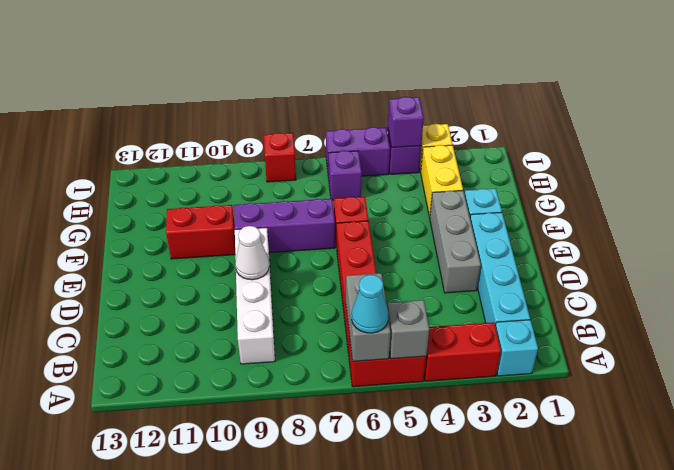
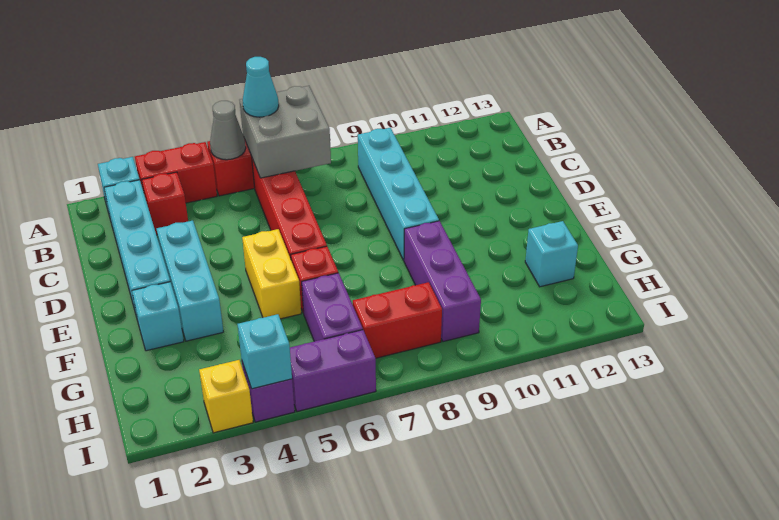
grey 1x1 brick [388,300,429,359] -> grey 1x1 cone [210,101,246,160]
grey 1x2 brick [346,273,390,361] -> grey 2x2 brick [239,86,331,178]
white 1x4 brick [235,227,275,364] -> cyan 1x4 brick [358,128,439,260]
grey 1x3 brick [430,190,481,293] -> cyan 1x3 brick [157,221,223,341]
white 1x1 cone [235,226,269,280] -> none
purple 1x3 brick [234,199,335,253] -> purple 1x3 brick turned to [404,221,481,342]
red 1x2 brick [166,205,235,259] -> red 1x2 brick moved to [353,282,442,358]
yellow 1x2 brick [421,145,463,217] -> yellow 1x2 brick moved to [242,229,301,319]
none -> cyan 1x1 brick [525,221,578,287]
purple 1x1 brick [328,151,362,201] -> purple 1x2 brick [302,273,363,341]
purple 1x1 brick [388,97,424,148] -> cyan 1x1 brick [238,314,292,389]
red 1x1 brick [264,133,296,182] -> red 1x1 brick moved to [142,172,188,235]

